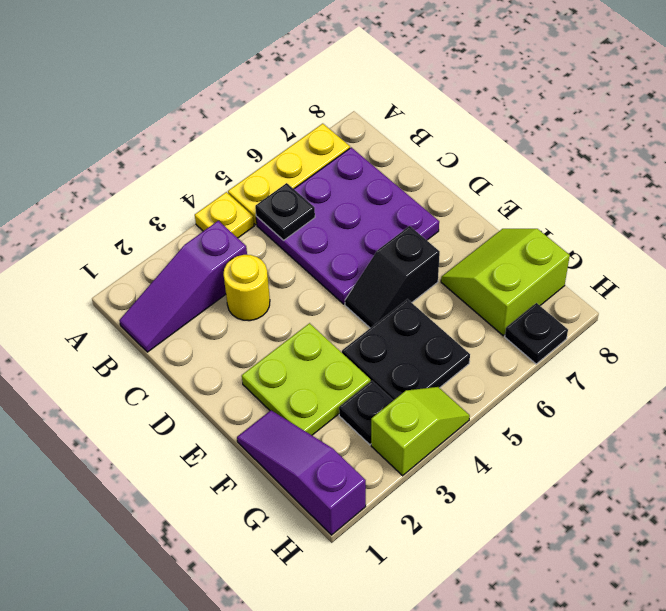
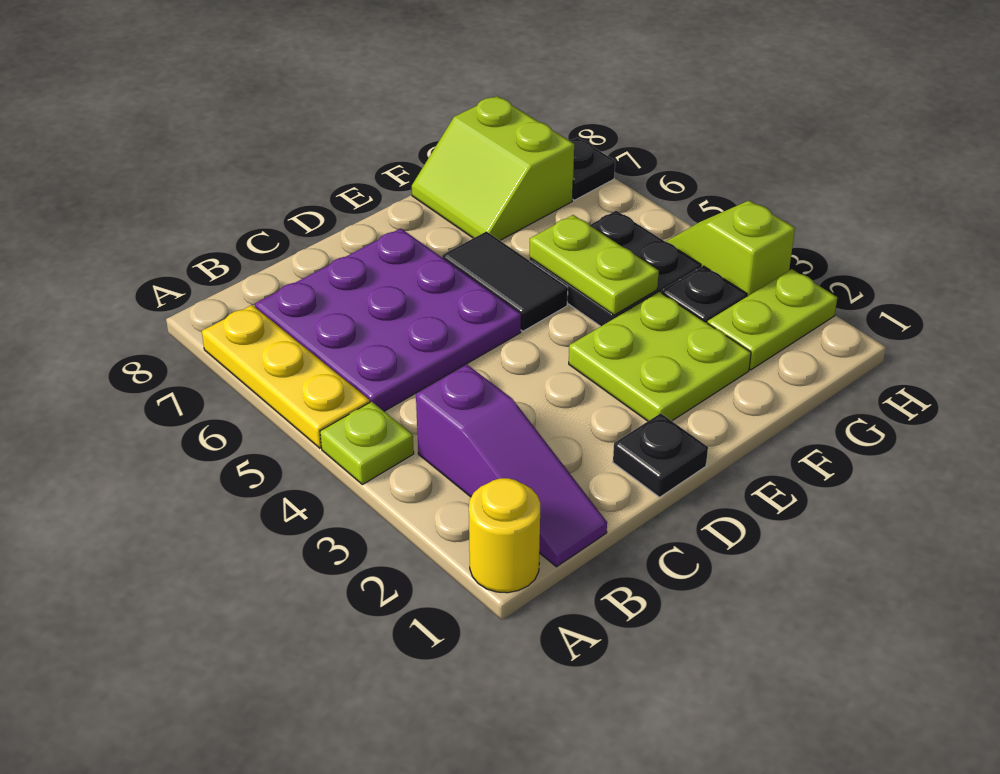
yellow 1x1 plate [195,192,254,238] -> lime 1x1 plate [320,402,414,485]
black 1x1 plate [255,183,315,240] -> black 1x1 plate moved to [613,413,708,497]
yellow 1x1 round brick [223,255,270,321] -> yellow 1x1 round brick moved to [469,478,540,593]
black 1x2 slope [345,226,440,328] -> black 1x2 tile [442,232,568,331]
purple 1x3 slope [237,410,366,535] -> none
none -> lime 1x2 plate [530,215,659,315]
none -> lime 1x2 plate [708,269,837,370]

